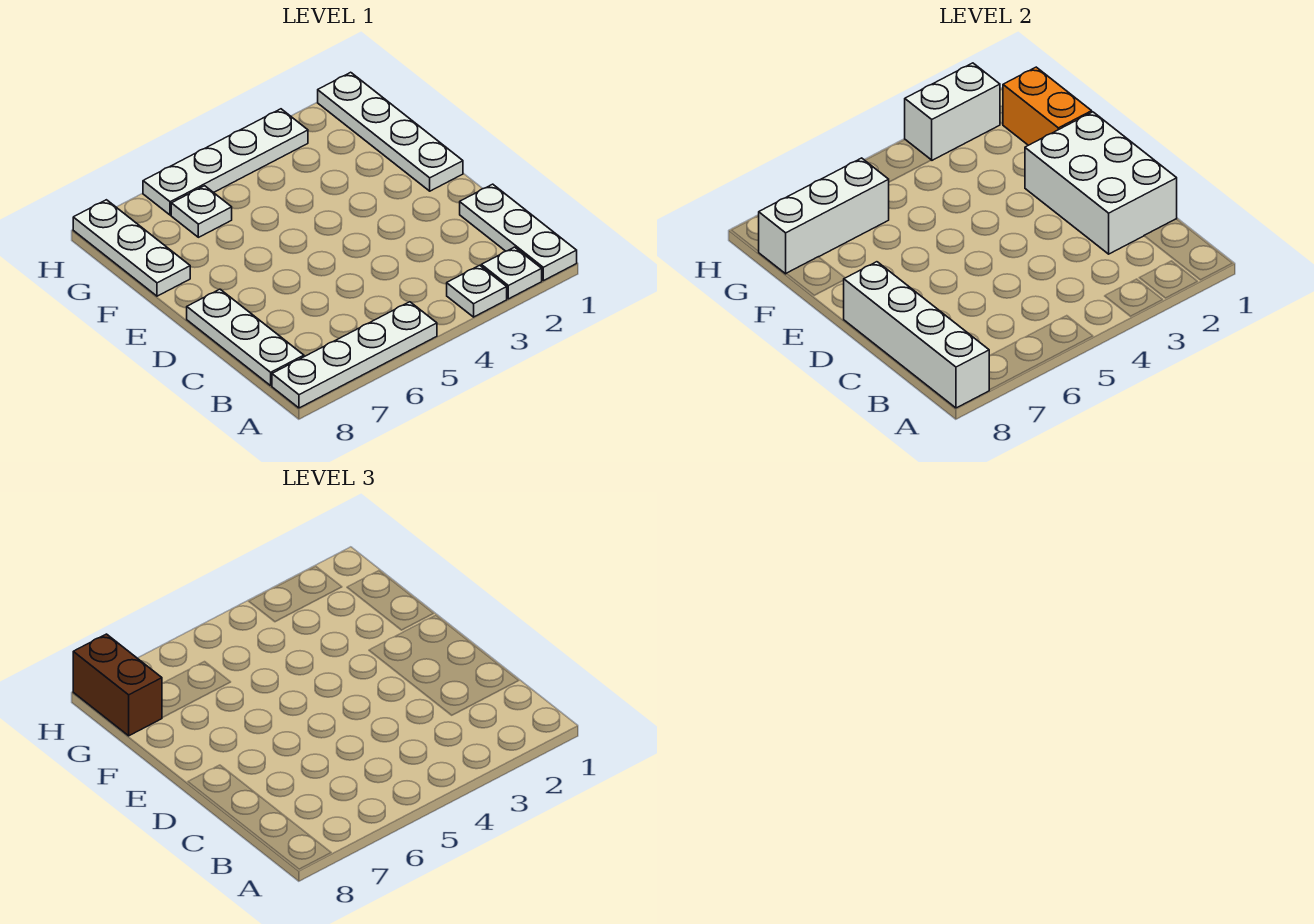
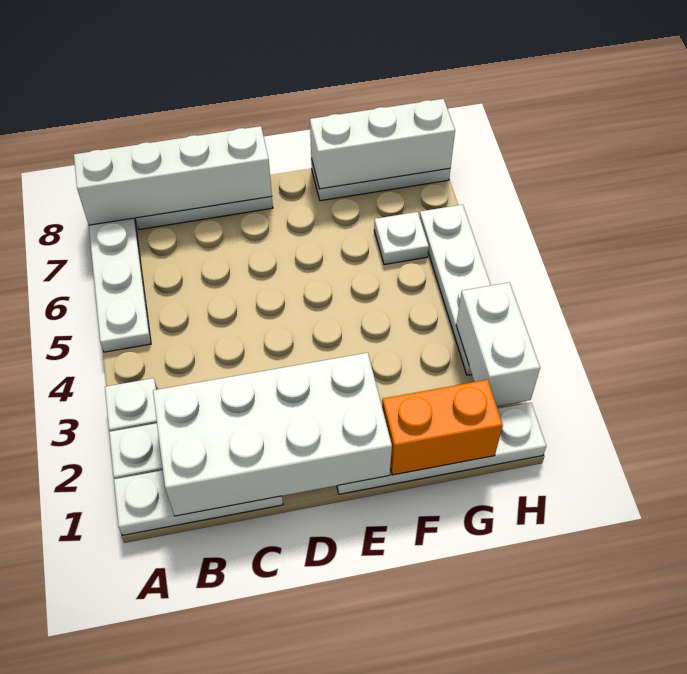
white 2x3 brick [1025,112,1177,254] -> white 2x4 brick [153,353,392,516]
white 1x3 brick [759,158,889,274] -> white 1x3 brick turned to [310,99,455,189]
brown 1x2 brick [73,634,162,736] -> none

